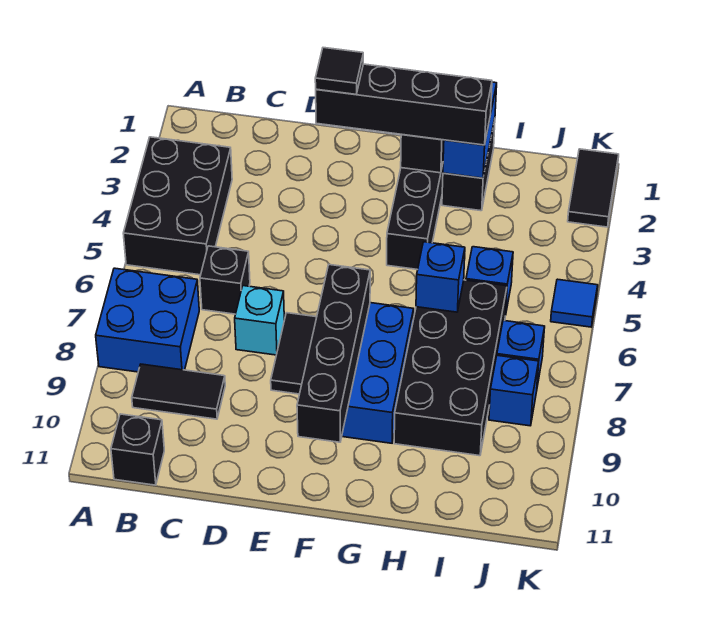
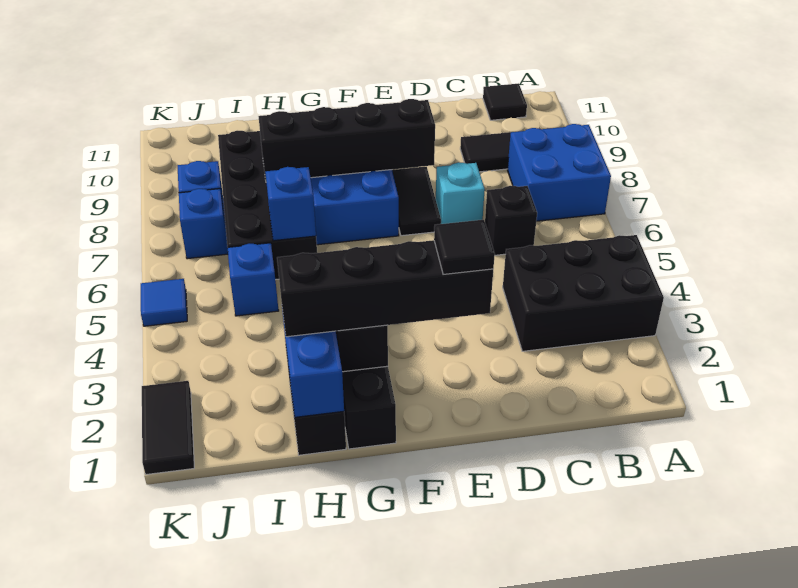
black 2x3 brick [123,137,232,275] -> black 2x3 brick turned to [503,235,664,351]
black 1x1 brick [111,414,164,485] -> black 1x1 tile [483,83,527,120]
black 1x4 brick [297,265,370,442] -> black 1x4 brick turned to [258,99,435,180]

